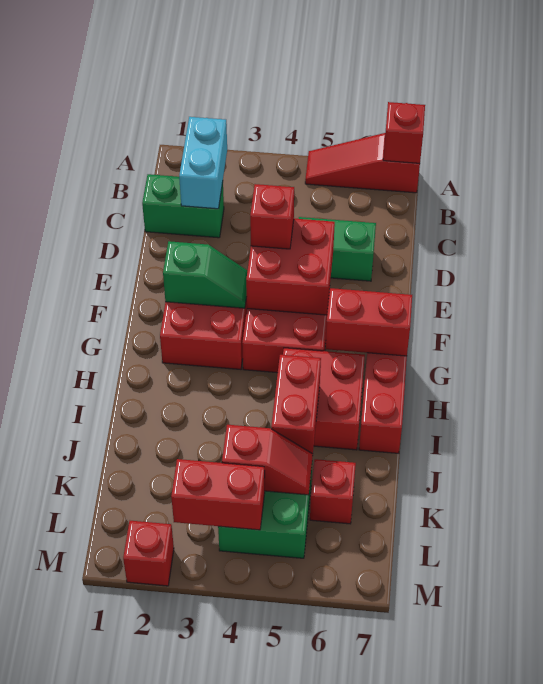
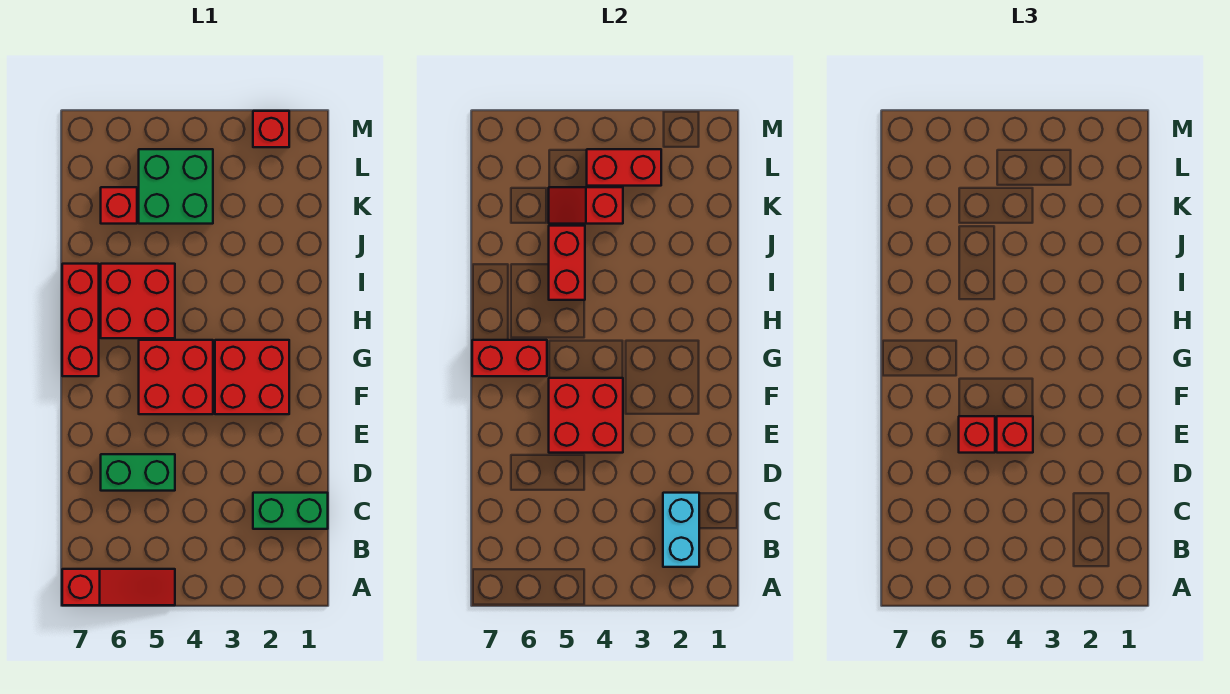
red 1x1 brick [383,102,425,163] -> red 1x1 brick moved to [959,416,995,453]
green 1x2 slope [163,241,247,308] -> none

